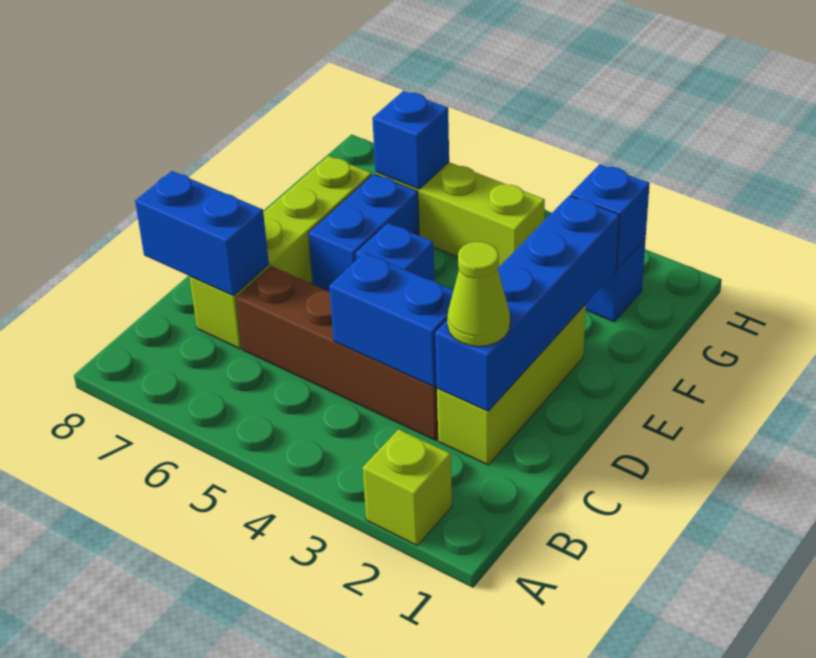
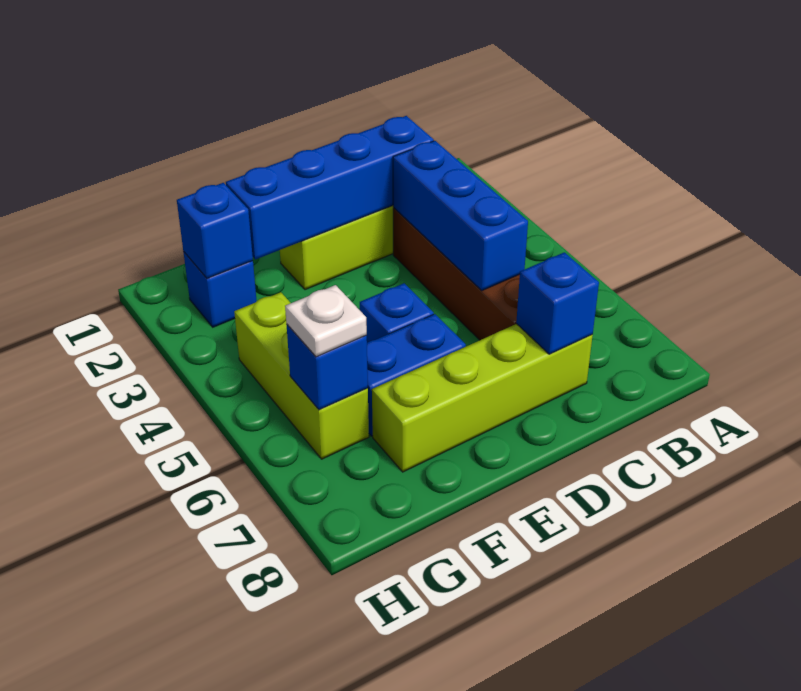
lime 1x1 brick [363,429,452,545] -> none
lime 1x1 cone [447,242,510,346] -> none
blue 1x2 brick [329,253,454,387] -> blue 1x3 brick [393,141,528,291]
blue 1x2 brick [135,171,269,296] -> blue 1x1 brick [516,252,599,354]
none -> white 1x1 plate [285,285,367,357]

